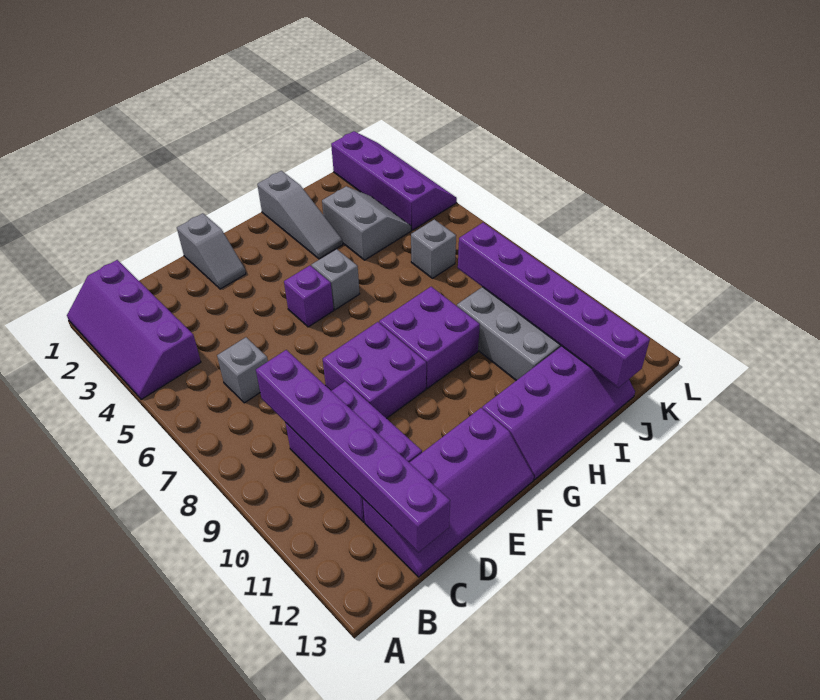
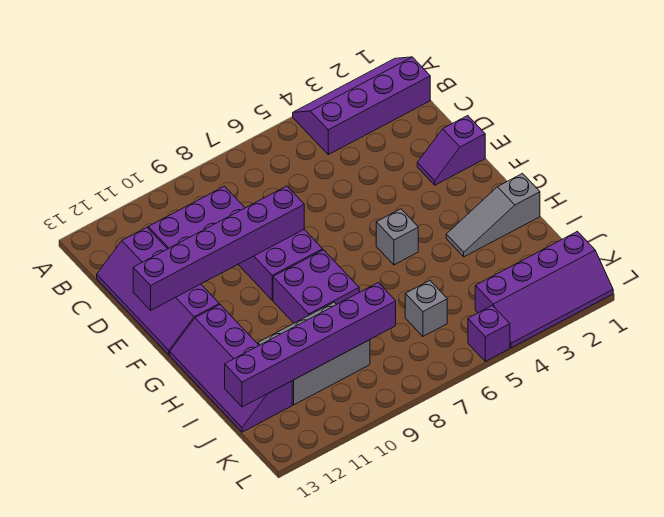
grey 1x1 brick [217,337,268,403] -> none
purple 1x6 brick [256,350,450,552] -> purple 1x6 brick moved to [133,186,304,310]
grey 1x2 slope [177,213,246,289] -> purple 1x2 slope [417,116,485,185]
purple 1x1 brick [284,266,334,327] -> purple 1x1 brick moved to [468,305,510,361]
grey 2x2 slope [322,187,411,260] -> none

